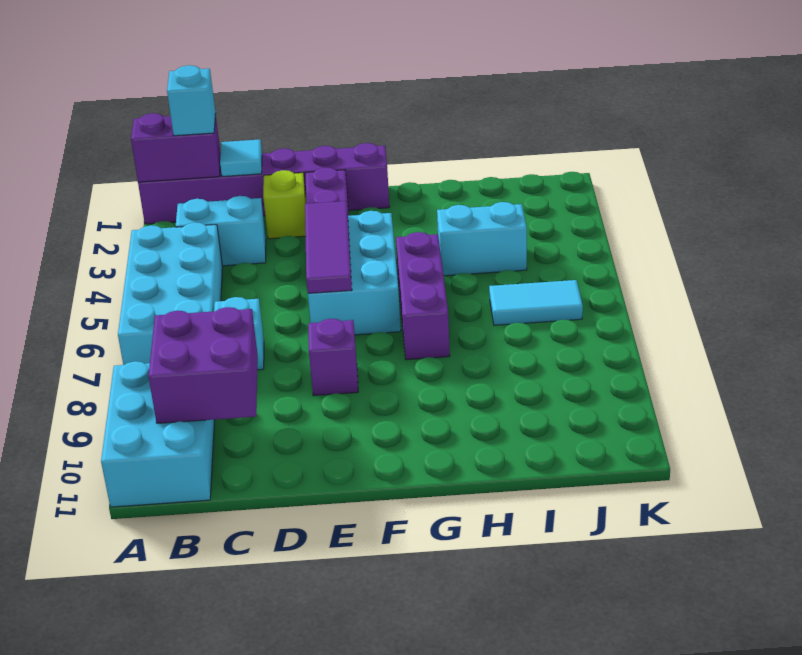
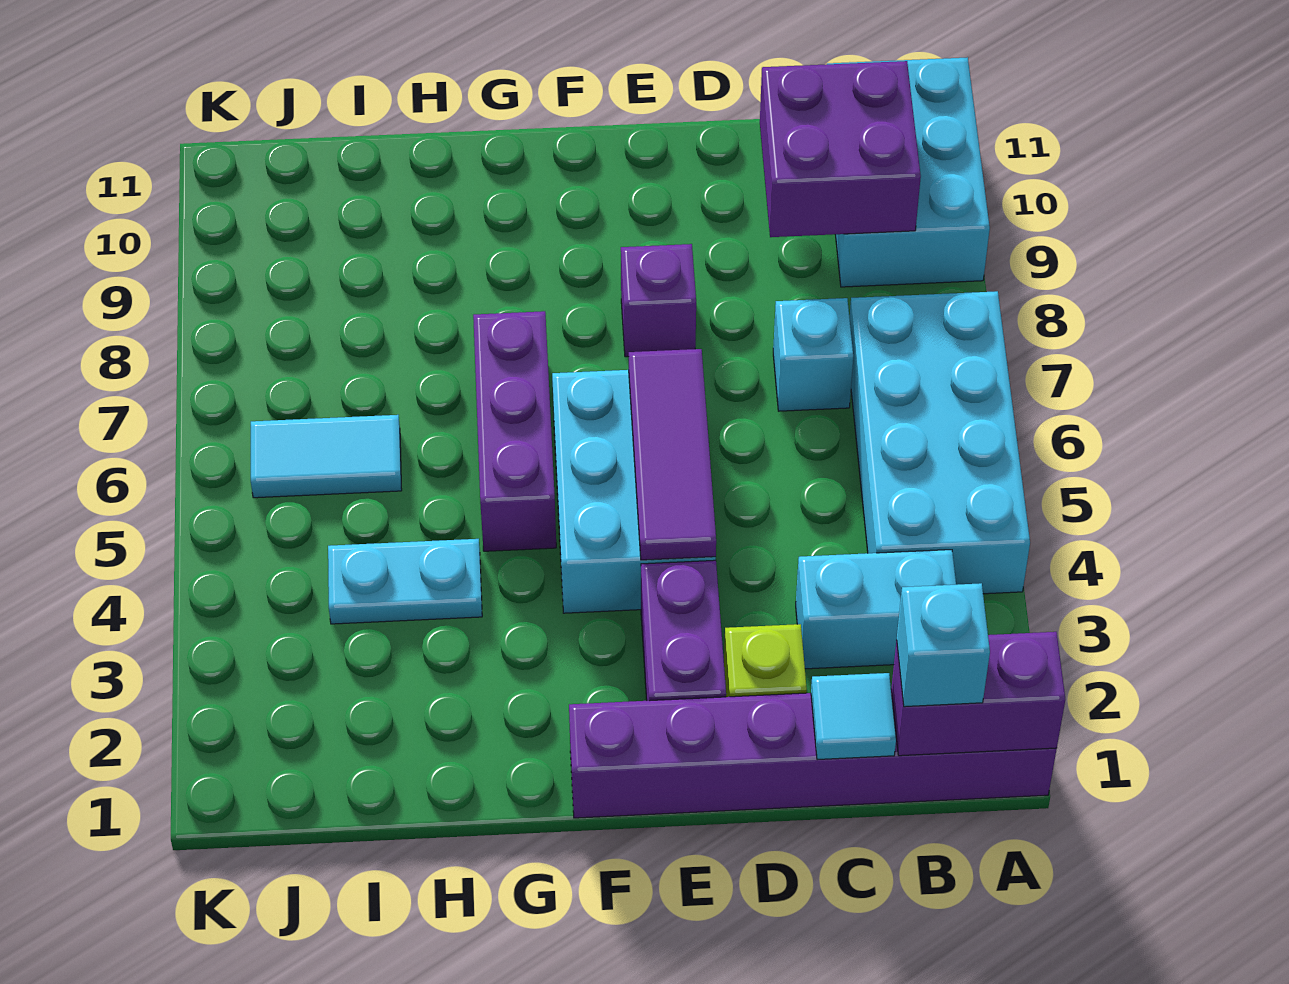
cyan 1x2 brick [437,202,527,276] -> cyan 1x2 plate [328,539,482,624]

